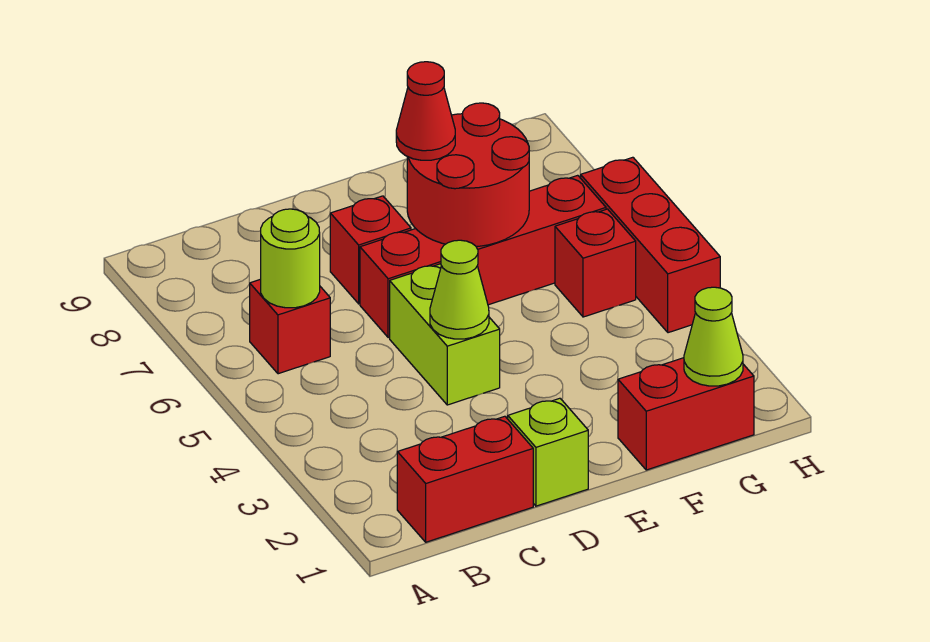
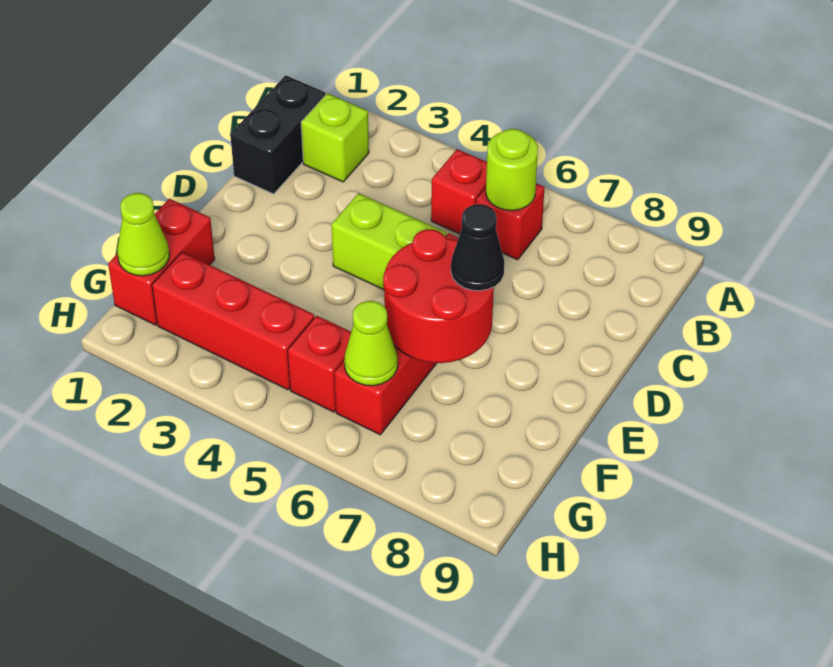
red 1x2 brick [397,416,533,542] -> black 1x2 brick [230,75,326,194]
lime 1x1 brick [508,398,588,506] -> lime 1x1 brick moved to [301,93,369,182]
lime 1x1 cone [430,240,489,339] -> lime 1x1 cone moved to [344,301,398,386]
red 1x1 brick [330,196,411,304] -> red 1x1 brick moved to [431,149,487,234]
red 1x1 cone [396,62,455,160] -> black 1x1 cone [451,204,504,291]
red 1x3 brick [581,157,720,333] -> red 1x3 brick moved to [152,252,315,390]

